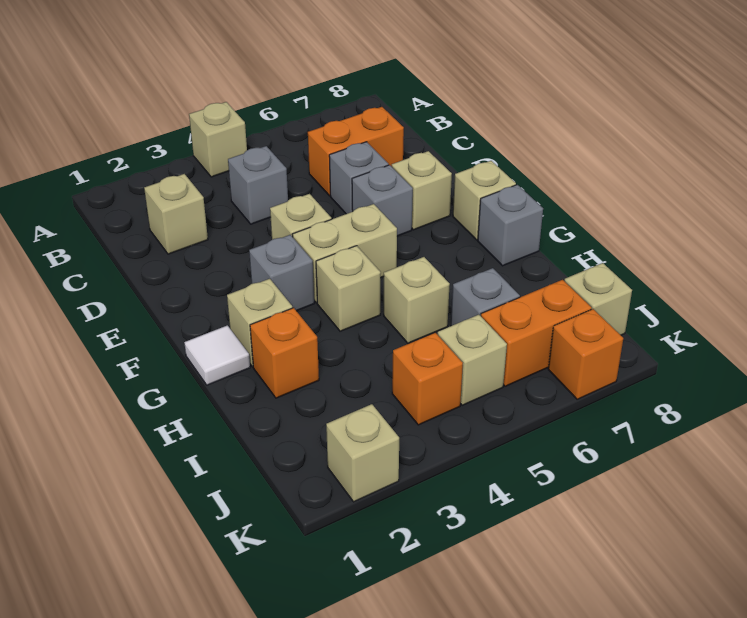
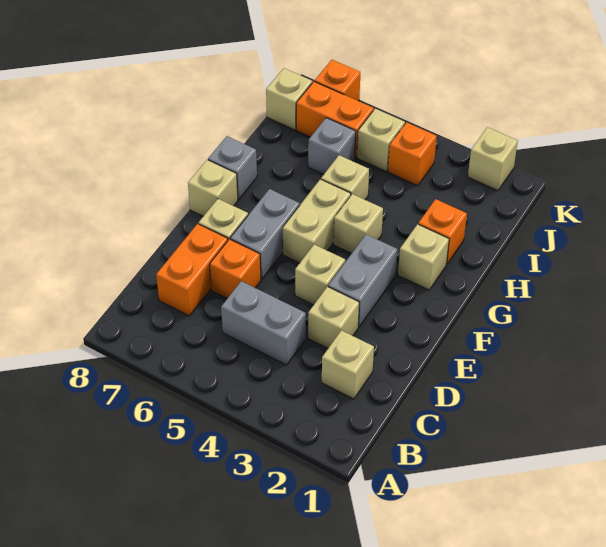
tan 1x1 brick [189,102,247,177] -> tan 1x1 brick moved to [308,287,359,348]
grey 1x1 brick [228,146,288,224] -> grey 1x2 brick [221,281,306,365]
orange 1x2 brick [308,107,404,196] -> orange 1x2 brick turned to [156,224,228,316]
grey 1x1 brick [329,142,389,214] -> orange 1x1 brick [210,239,261,298]
grey 1x1 brick [352,165,413,236] -> grey 1x2 brick [230,189,300,279]
grey 1x1 brick [249,235,314,311] -> grey 1x2 brick [328,234,398,327]
tan 1x2 brick [292,204,397,303] -> tan 1x2 brick turned to [283,179,351,263]
white 1x1 tile [184,325,250,385] -> none

